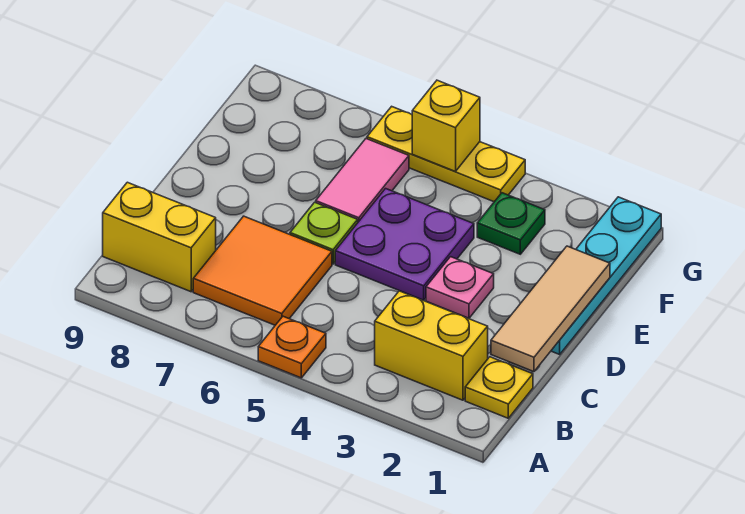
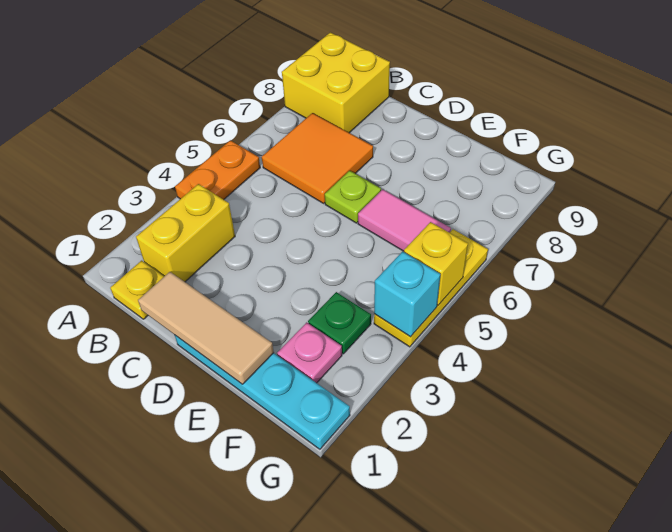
orange 1x1 plate [258,316,326,378] -> orange 1x2 plate [175,140,260,200]
yellow 1x2 brick [103,182,216,292] -> yellow 2x2 brick [282,32,390,133]
pink 1x1 plate [426,257,494,318] -> pink 1x1 plate moved to [277,322,342,383]
purple 2x2 plate [335,189,474,300] -> none
none -> cyan 1x1 brick [374,251,441,337]

